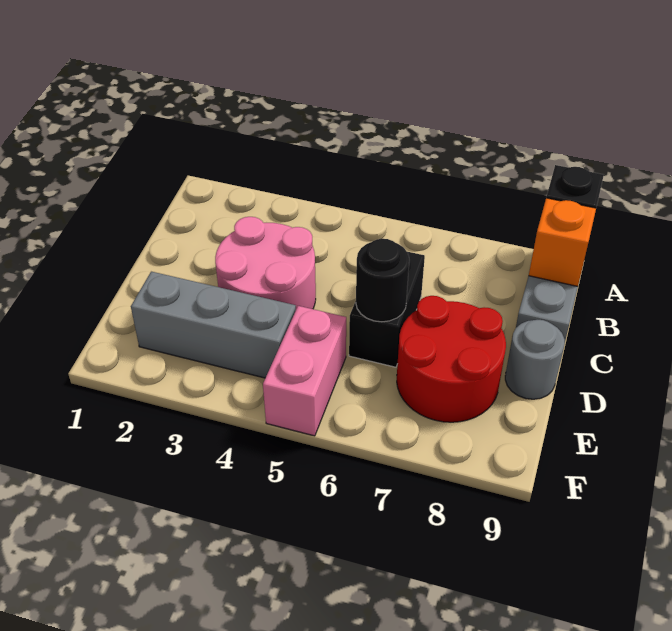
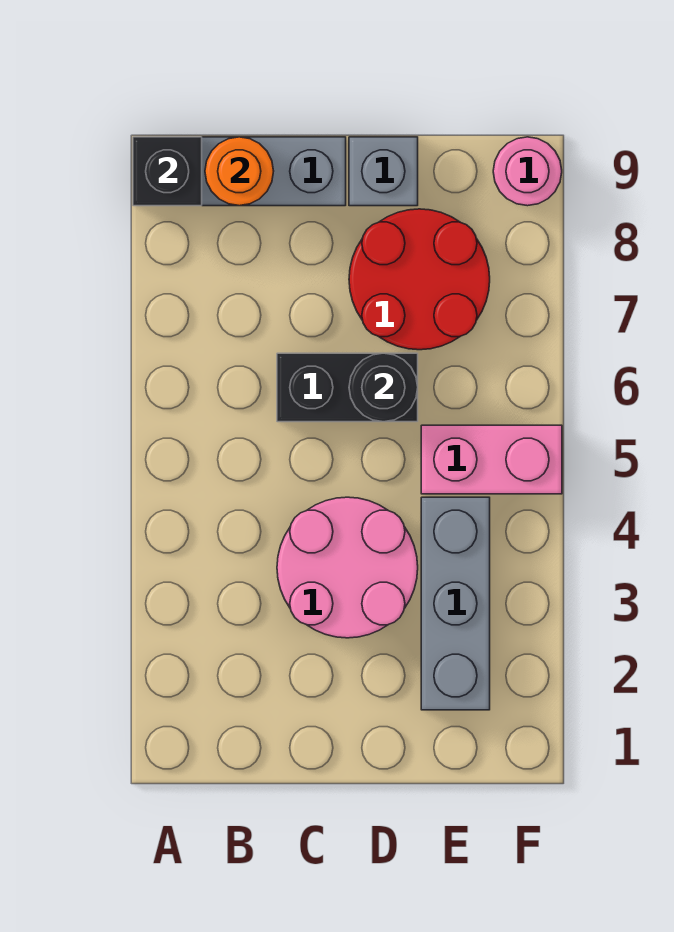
orange 1x1 brick [529,198,596,286] -> orange 1x1 round brick [205,137,274,206]
grey 1x1 round brick [505,320,565,399] -> grey 1x1 brick [349,137,418,206]
none -> pink 1x1 round brick [493,137,562,206]

